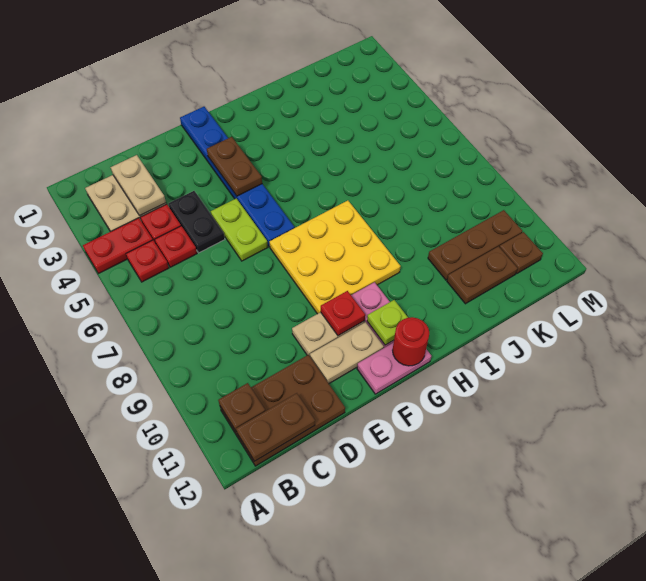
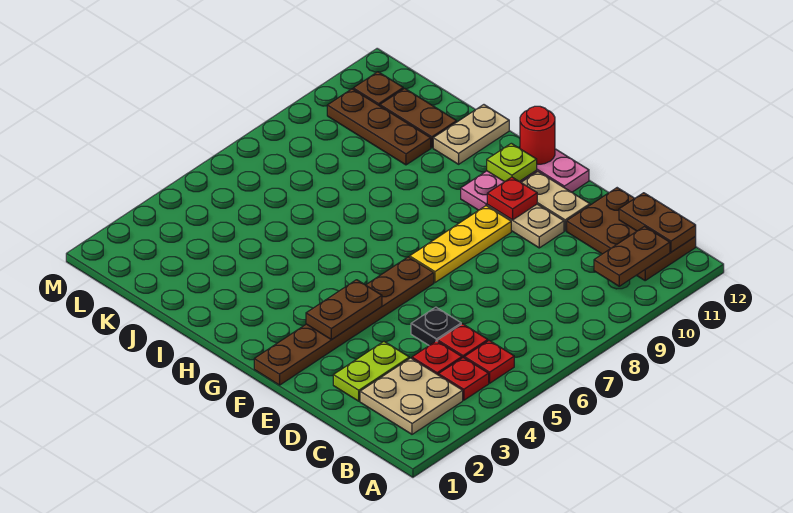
red 1x2 plate [83,218,153,274] -> red 1x1 plate [439,358,489,400]
brown 1x1 plate [218,383,265,432] -> brown 1x2 plate [594,227,670,286]
tan 1x2 plate [110,155,166,216] -> tan 1x2 plate moved to [433,105,509,164]
black 1x2 plate [168,191,225,253] -> black 1x1 plate [411,307,461,345]
lime 1x2 plate [211,199,268,261] -> lime 1x2 plate moved to [333,342,409,401]
blue 1x6 plate [180,107,294,247] -> brown 1x6 plate [254,257,434,385]
yellow 3x3 plate [269,200,401,314] -> yellow 1x3 plate [410,206,511,282]

